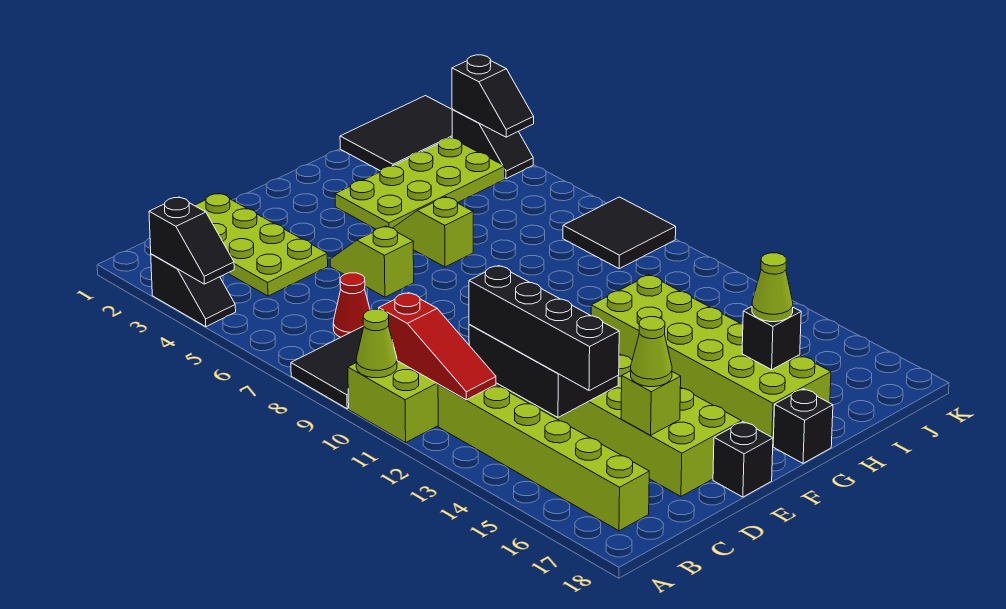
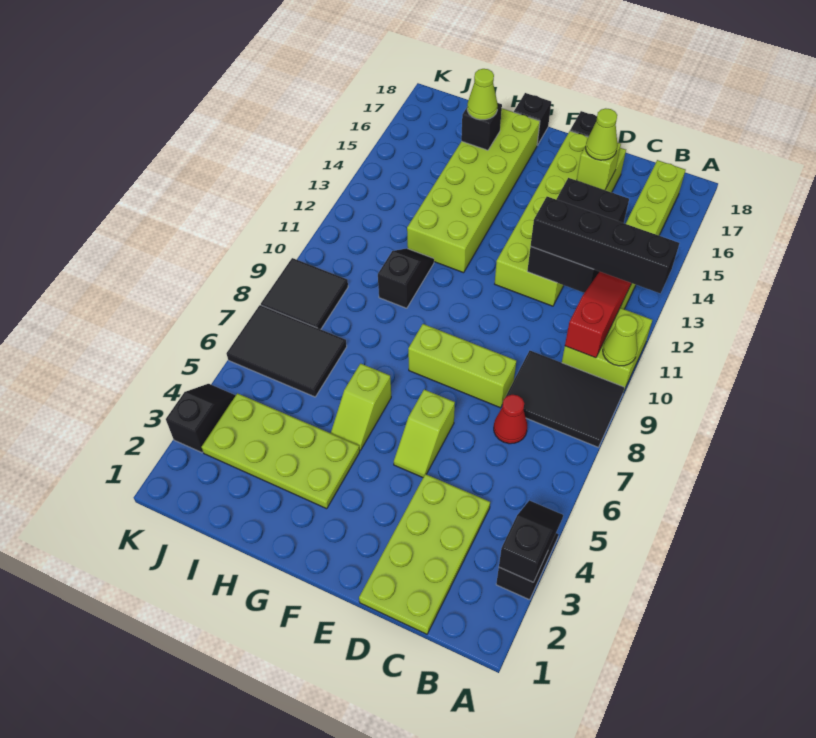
black 1x4 brick [469,266,619,391] -> black 1x4 brick turned to [531,197,679,293]
none -> lime 1x3 brick [408,324,516,408]
black 2x3 tile [340,96,452,170] -> black 2x3 tile moved to [227,305,347,397]
black 1x2 slope [452,55,534,137] -> black 1x2 slope moved to [378,248,434,308]

